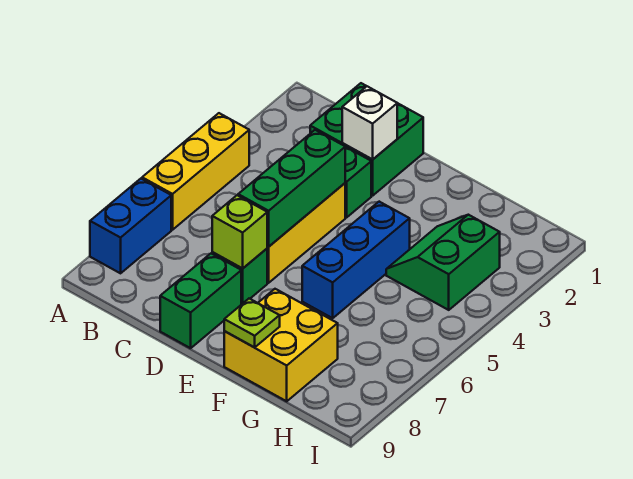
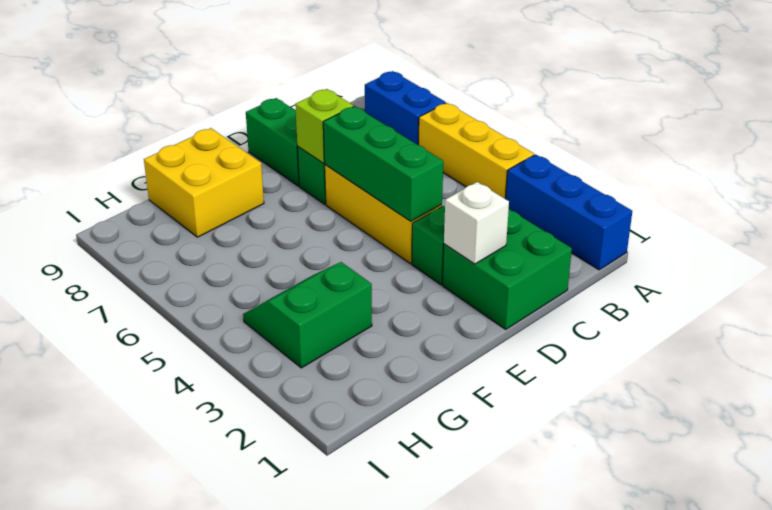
blue 1x3 brick [302,202,410,318] -> blue 1x3 brick moved to [506,155,632,270]
lime 1x1 plate [224,299,280,347] -> none
green 2x2 slope [386,215,500,310] -> green 2x2 slope turned to [243,262,372,368]

